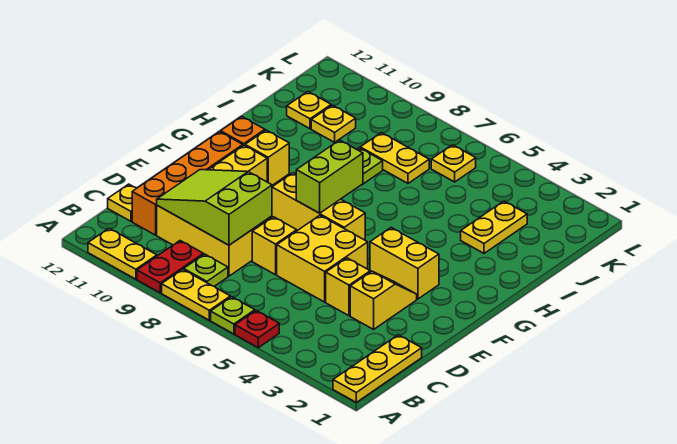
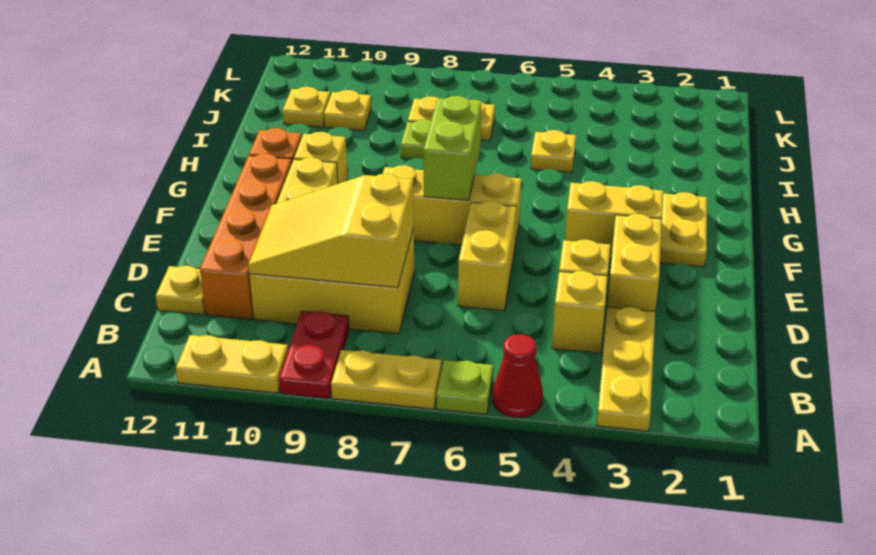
yellow 1x3 plate [333,335,422,402] -> yellow 1x3 plate moved to [597,307,655,431]
red 1x1 plate [235,311,279,348] -> red 1x1 cone [493,334,543,417]
lime 1x1 plate [184,254,228,286] -> none
lime 2x3 slope [157,170,272,245] -> yellow 2x3 slope [248,174,414,287]
yellow 1x2 slope [350,271,417,329] -> yellow 1x2 brick [607,214,662,312]
yellow 2x2 brick [277,215,368,302] -> yellow 1x2 brick [458,201,516,311]
yellow 1x1 brick [252,217,297,275] -> yellow 1x1 brick moved to [552,271,608,353]
yellow 1x2 plate [461,201,527,253] -> yellow 1x2 plate moved to [660,192,707,267]
yellow 1x1 plate [431,145,476,182] -> yellow 1x1 plate moved to [531,130,576,172]

